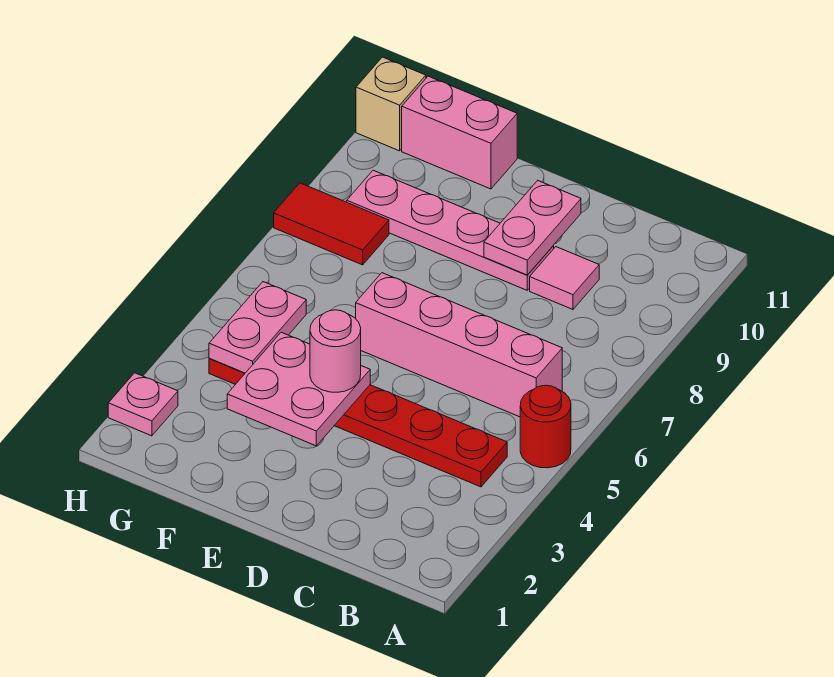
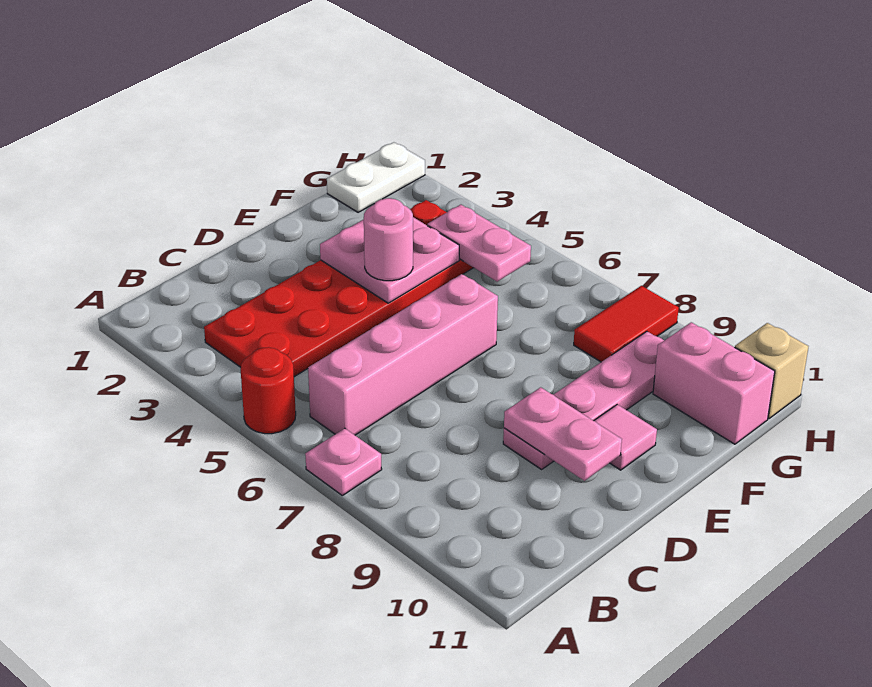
red 1x6 plate [209,358,507,487] -> red 2x6 plate [204,200,474,377]
pink 1x1 tile [530,247,599,309] -> pink 1x1 tile moved to [594,405,657,470]
pink 1x2 brick [402,76,517,189] -> pink 1x2 brick turned to [653,322,775,444]
none -> white 1x2 plate [327,142,425,212]
pink 1x1 plate [108,373,178,436] -> pink 1x1 plate moved to [305,428,382,495]

